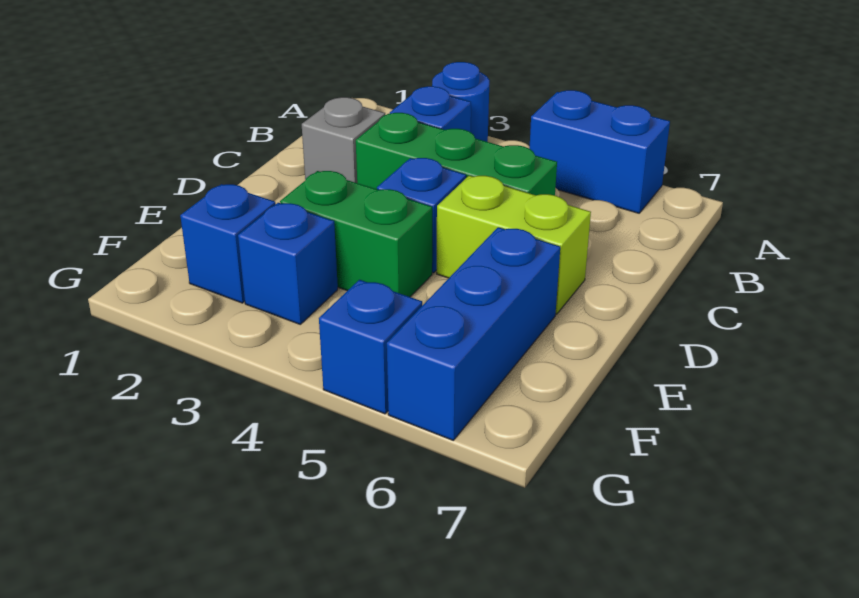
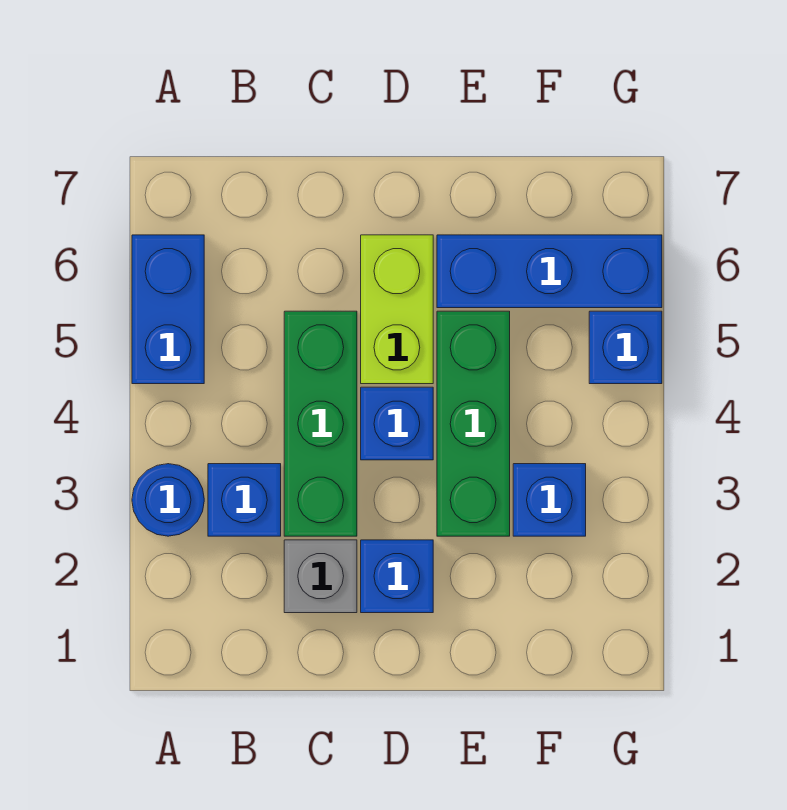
green 1x2 brick [280,171,432,297] -> green 1x3 brick [437,311,510,536]
blue 1x1 brick [180,184,276,303] -> blue 1x1 brick moved to [361,540,433,613]

